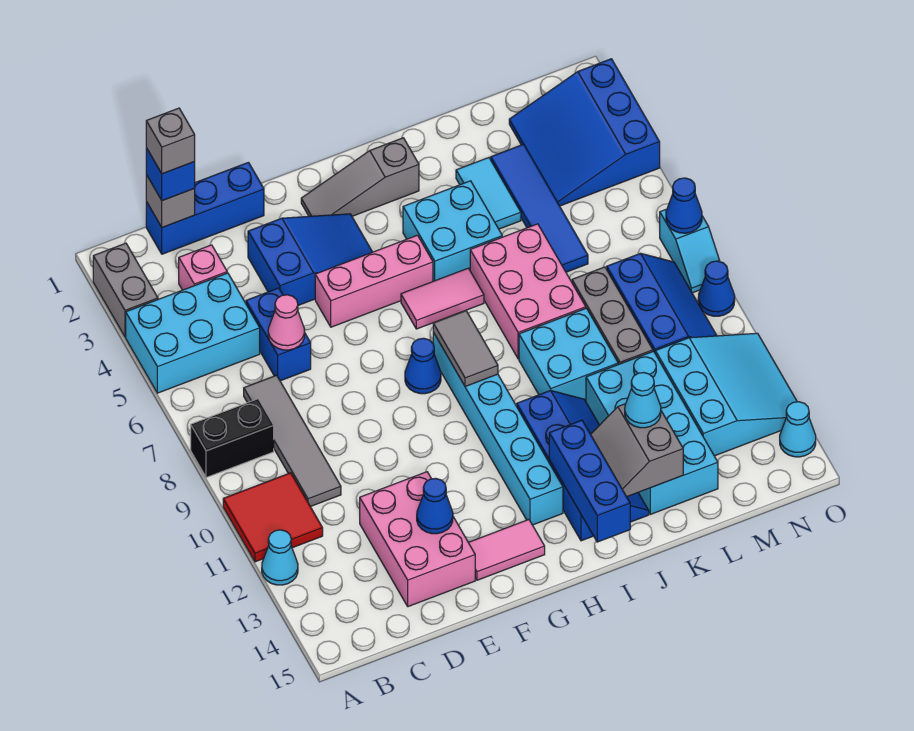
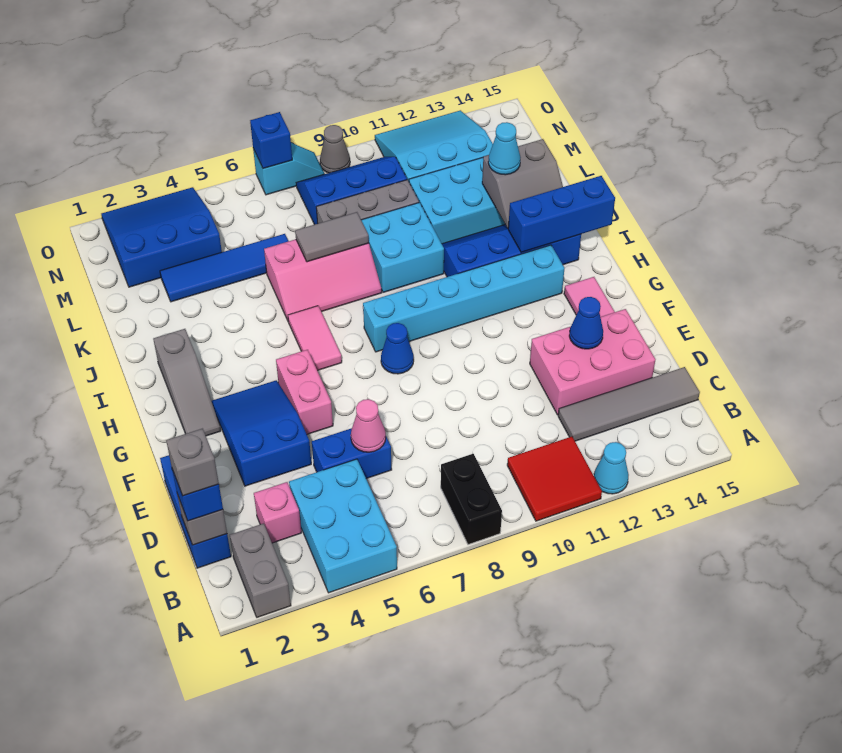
grey 1x2 brick [93,243,158,337] -> grey 1x2 brick turned to [230,523,291,617]
grey 1x4 tile [244,375,341,507] -> grey 1x4 tile moved to [558,367,700,441]
pink 1x3 brick [315,235,433,327] -> pink 1x2 brick [276,350,333,434]
grey 1x2 tile [433,311,498,387] -> grey 1x2 tile moved to [295,212,369,262]
cyan 2x2 brick [403,181,502,281] -> none
pink 2x3 brick [470,224,586,359] -> pink 2x3 slope [264,239,382,321]
cyan 1x2 tile [456,158,521,229] -> none
blue 3x3 slope [509,59,660,206] -> blue 3x3 slope turned to [101,187,222,287]
blue 1x1 cone [666,178,702,233] -> blue 1x1 brick [250,112,292,169]
blue 1x1 cone [698,261,735,316] -> grey 1x1 cone [320,125,350,173]
cyan 1x1 cone [780,402,816,457] -> none

